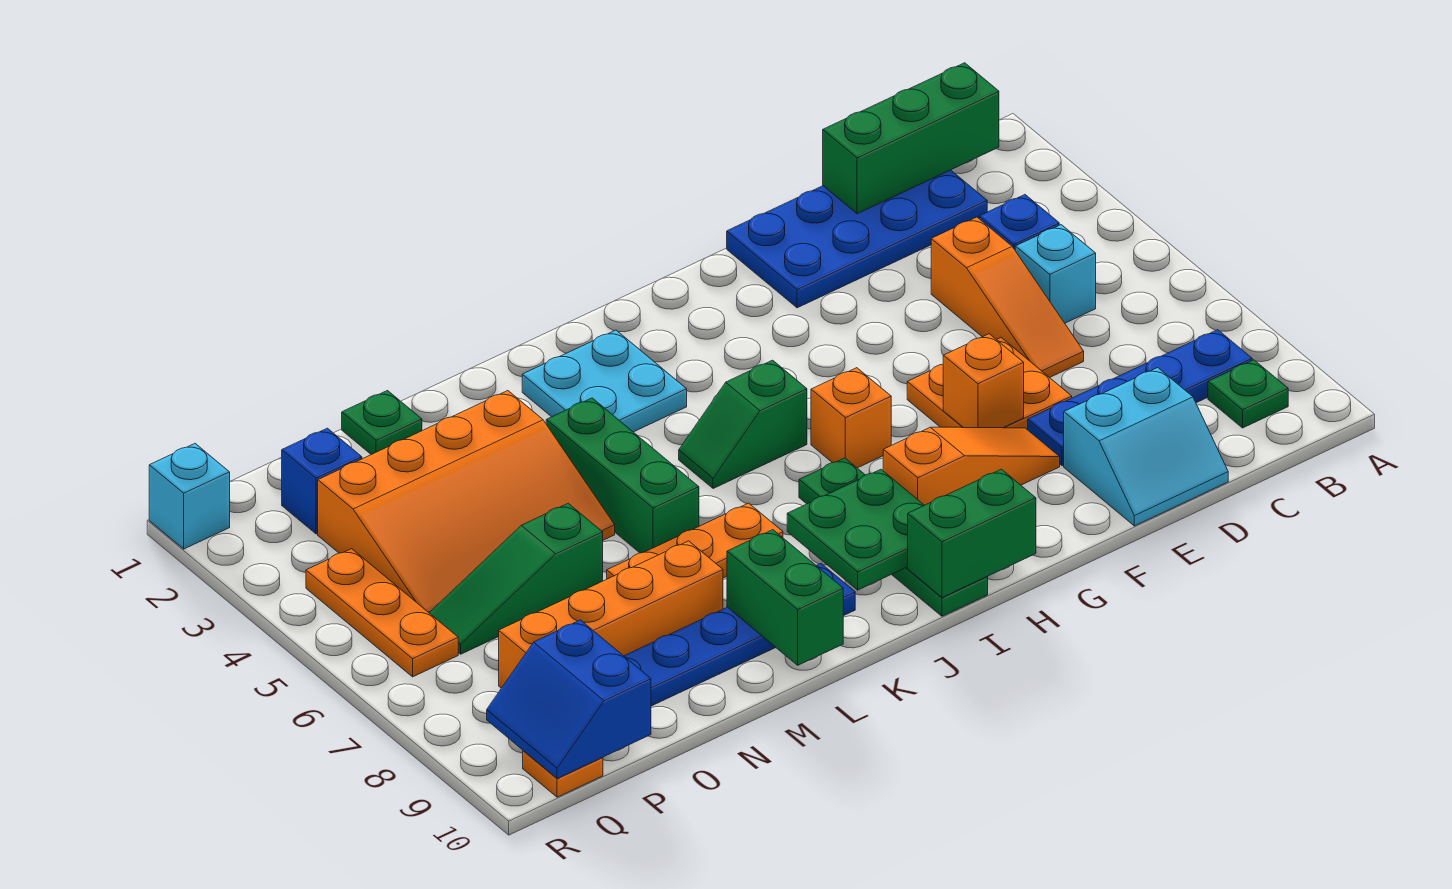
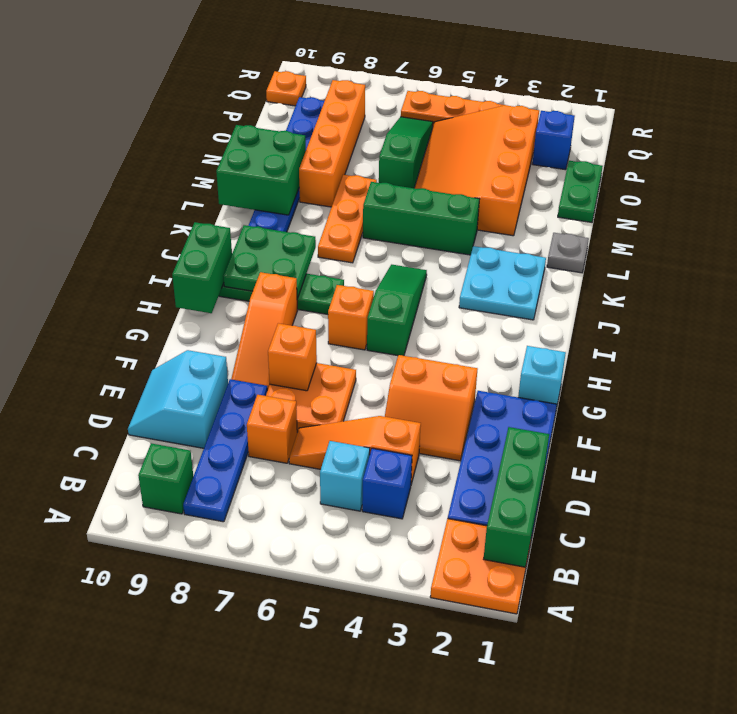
none -> orange 2x2 plate [430,519,532,614]
green 1x1 plate [1208,360,1288,428] -> green 1x1 brick [138,443,193,514]
none -> orange 1x1 brick [247,395,297,463]
none -> orange 2x2 slope [385,355,477,461]
green 1x2 slope [679,360,807,489] -> green 1x3 slope [367,265,427,356]
none -> grey 1x1 plate [547,233,589,273]
green 1x2 brick [727,530,843,665] -> green 2x2 brick [216,125,306,215]
green 1x1 plate [342,391,422,455] -> green 1x2 plate [558,161,603,222]
blue 2x2 slope [487,620,651,778] -> none
cyan 1x1 brick [149,444,230,549] -> cyan 1x1 brick moved to [518,346,566,407]

